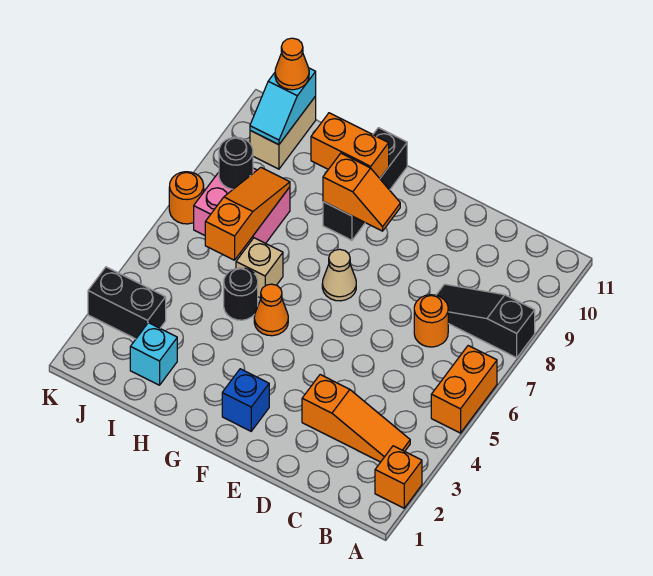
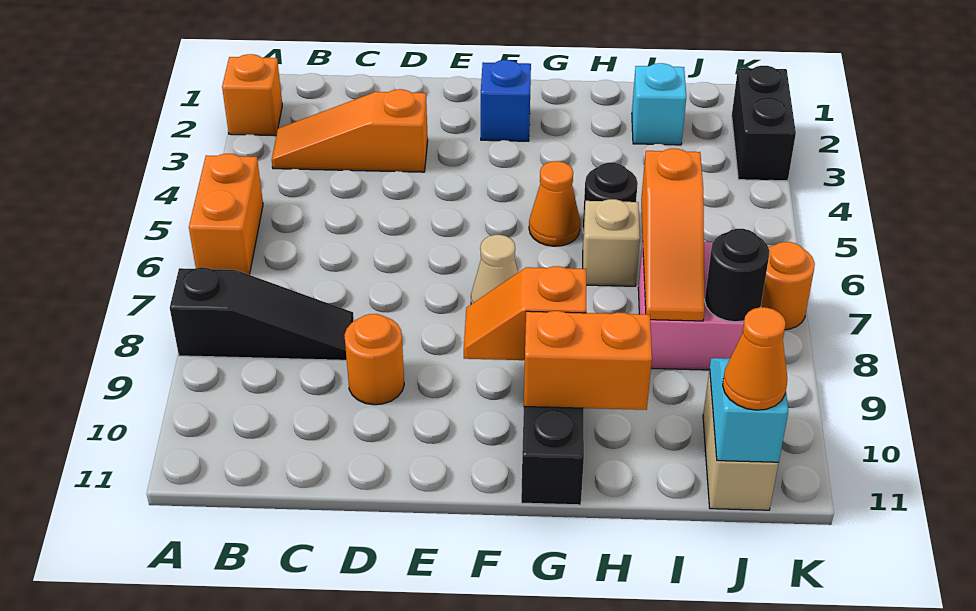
orange 1x1 round brick [414,295,448,347] -> orange 1x1 round brick moved to [344,314,404,405]
black 1x2 brick [88,267,166,339] -> black 1x2 brick turned to [732,66,796,181]

